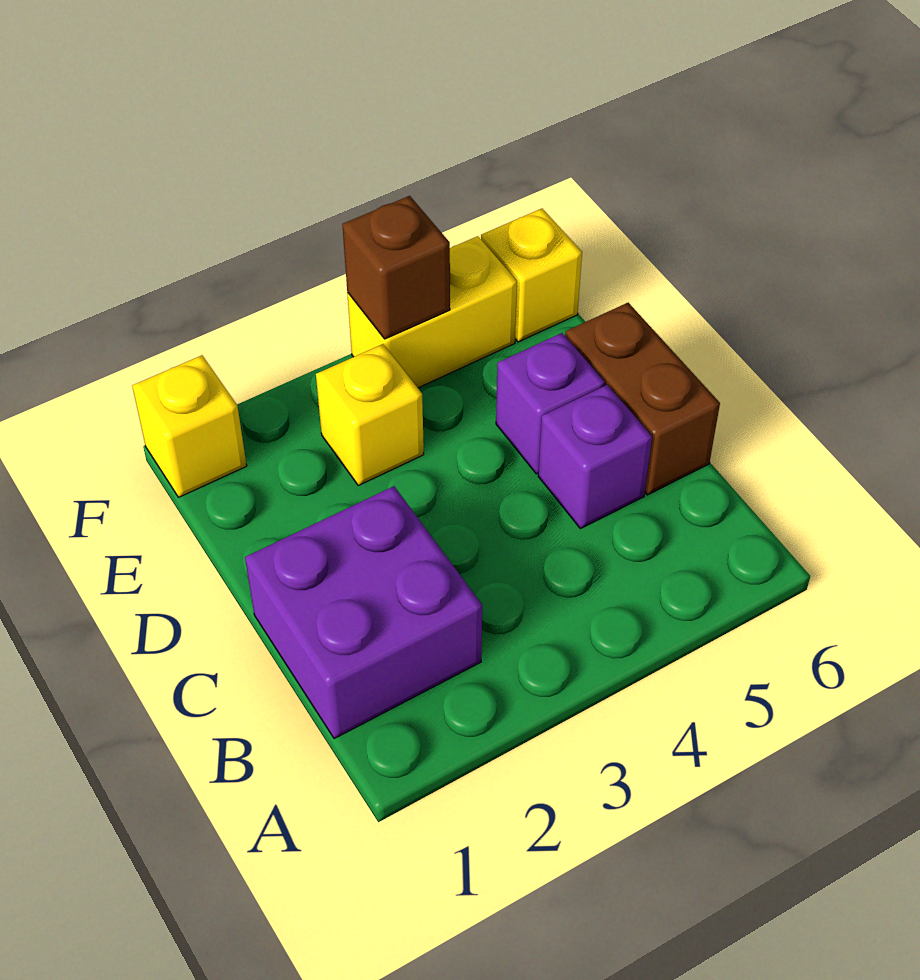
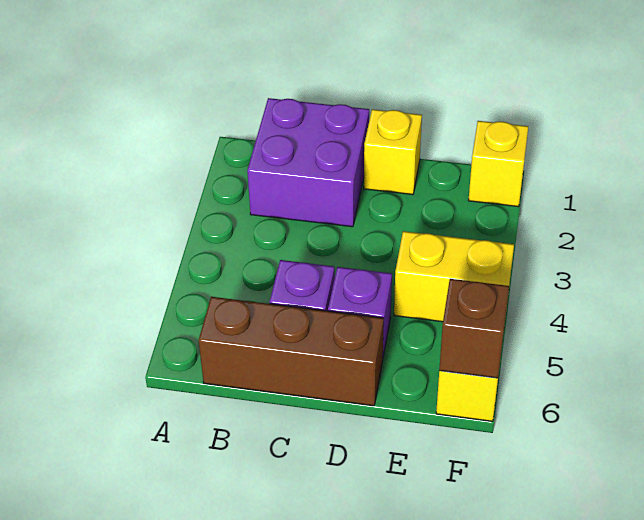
brown 1x2 brick [565,303,720,495] -> brown 1x3 brick [199,297,384,406]
yellow 1x1 brick [316,344,424,485] -> yellow 1x1 brick moved to [364,109,422,195]
yellow 1x2 brick [347,236,517,388] -> yellow 1x2 brick turned to [394,231,514,322]
brown 1x1 brick [342,196,450,339] -> brown 1x1 brick moved to [439,279,509,378]

